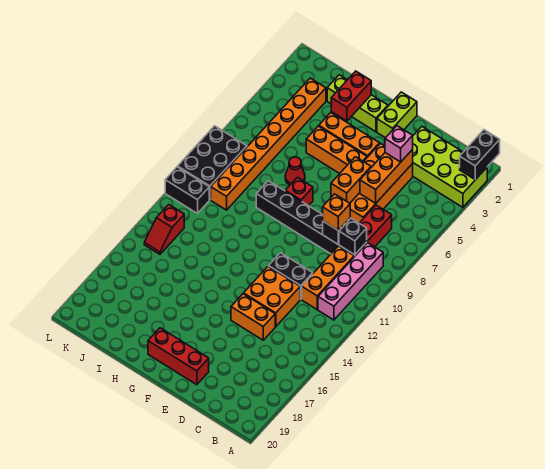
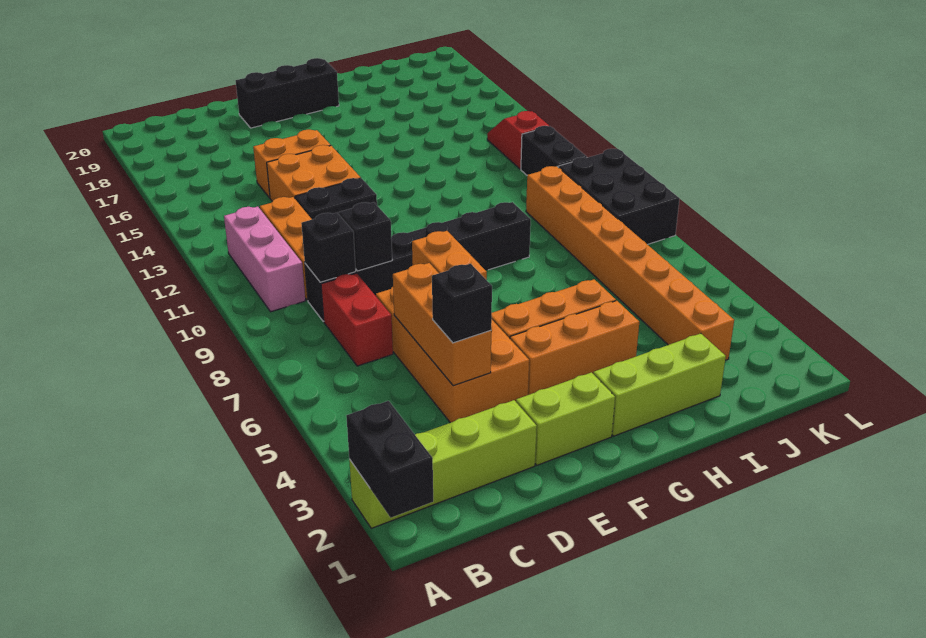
lime 2x4 brick [412,127,487,207] -> lime 1x4 brick [349,400,537,528]
pink 1x4 brick [318,243,383,320] -> pink 1x3 brick [224,207,305,312]
pink 1x1 brick [385,126,413,162] -> black 1x1 brick [432,264,492,343]
orange 1x1 brick [323,194,350,230] -> none
red 1x3 brick [148,328,209,385] -> black 1x3 brick [236,58,339,128]
lime 1x2 brick [377,92,417,138] -> lime 1x2 brick turned to [516,373,615,465]
red 1x1 brick [286,177,313,206] -> none
red 1x2 brick [331,71,371,121] -> none
red 1x1 cone [285,157,305,185] -> none
black 1x2 brick [165,167,209,213] -> black 1x2 brick turned to [521,126,587,175]

